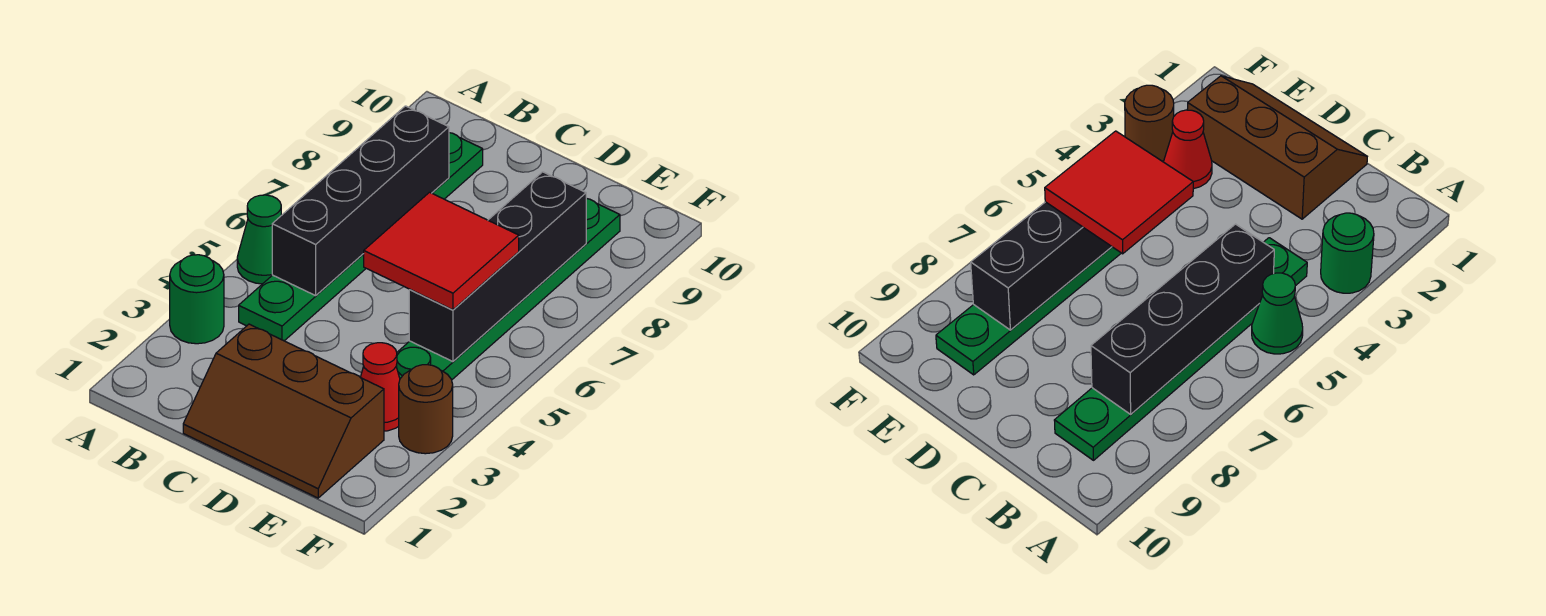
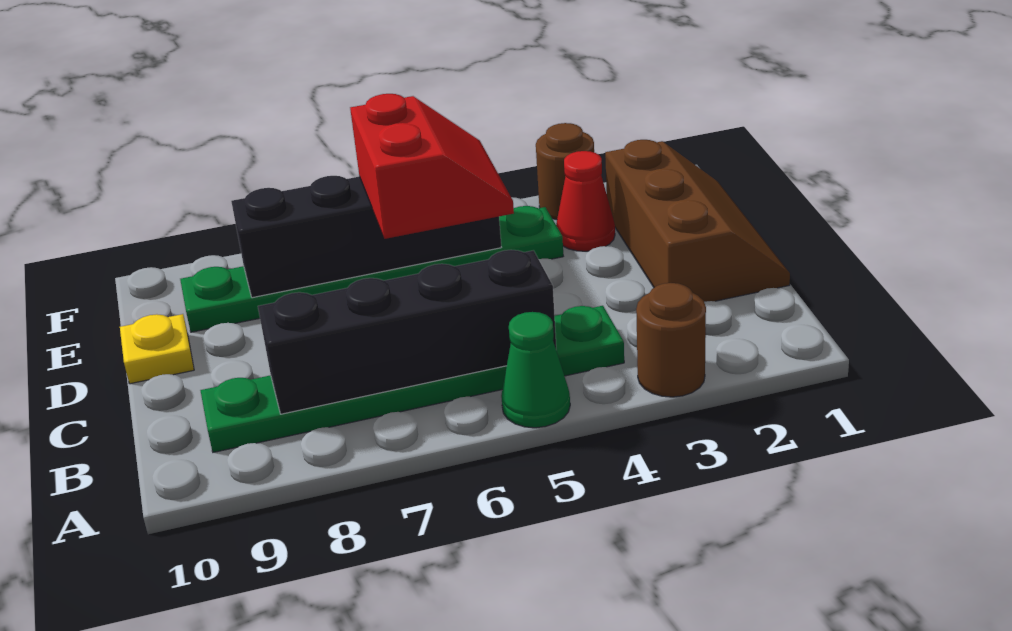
green 1x1 round brick [170,255,224,344] -> brown 1x1 round brick [636,283,706,397]
red 2x2 tile [364,192,519,310] -> red 2x2 slope [350,94,514,239]
none -> yellow 1x1 plate [120,314,194,384]

